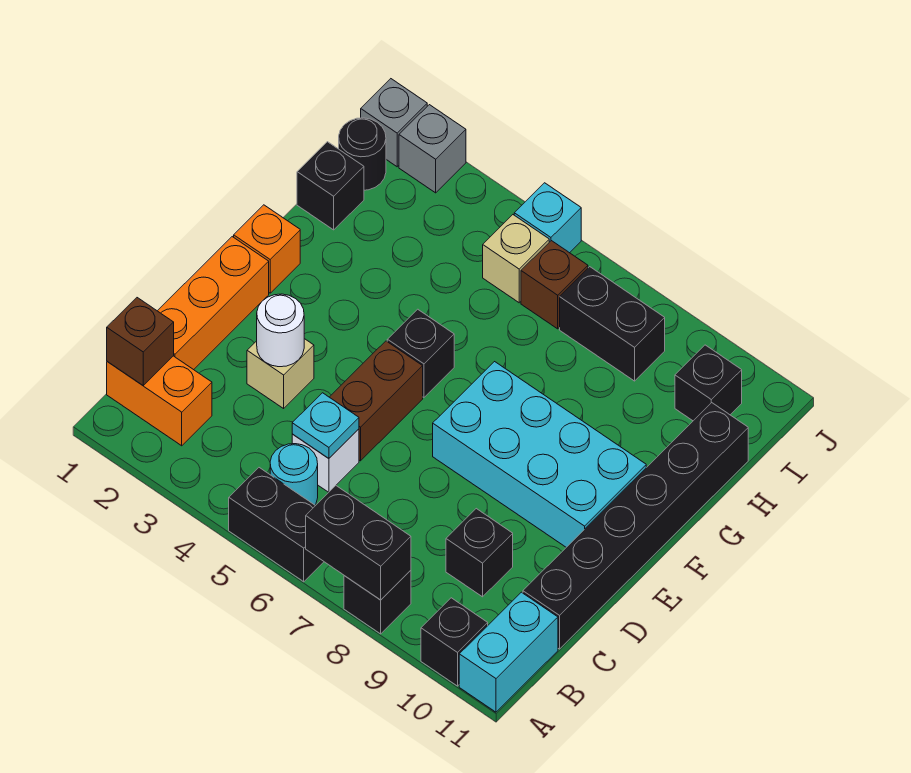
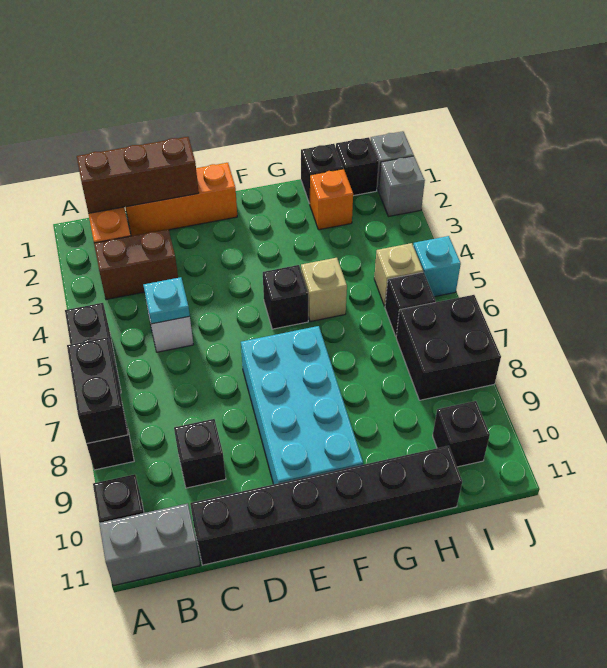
cyan 1x2 brick [459,592,558,712] -> grey 1x2 brick [99,503,200,586]
brown 1x1 brick [107,298,174,385] -> brown 1x3 brick [77,137,199,213]
cyan 1x1 round brick [270,444,318,505] -> none
tan 1x1 brick [247,339,314,408] -> tan 1x1 brick moved to [301,258,347,322]
white 1x1 round brick [257,294,304,367] -> none
brown 1x2 brick [330,341,423,461] -> brown 1x2 brick moved to [94,229,178,300]
orange 1x1 brick [234,205,300,293] -> orange 1x1 brick moved to [309,169,353,230]
black 1x1 round brick [339,118,386,190] -> black 1x1 brick [336,137,379,196]
brown 1x1 brick [521,241,588,329] -> black 1x1 brick [385,272,435,336]
black 1x2 brick [560,267,665,381] -> black 2x2 brick [396,295,501,400]

